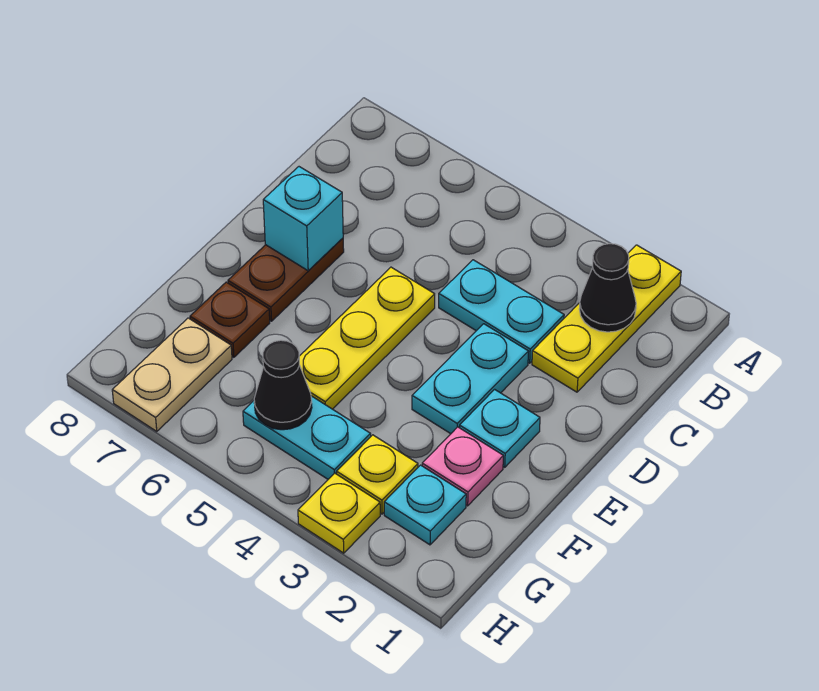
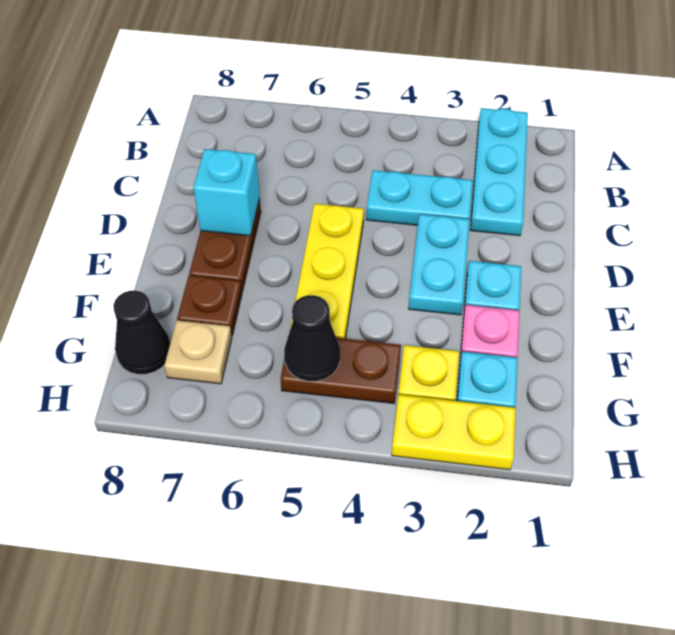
yellow 1x3 plate [532,245,681,392] -> cyan 1x3 plate [470,108,528,236]
black 1x1 cone [579,244,636,332] -> black 1x1 cone moved to [113,291,170,374]
cyan 1x2 plate [243,396,371,479] -> brown 1x2 plate [281,338,401,403]
tan 1x2 plate [112,318,232,431] -> tan 1x1 plate [164,320,232,384]
yellow 1x1 plate [298,473,380,553] -> yellow 1x2 plate [392,395,516,470]

